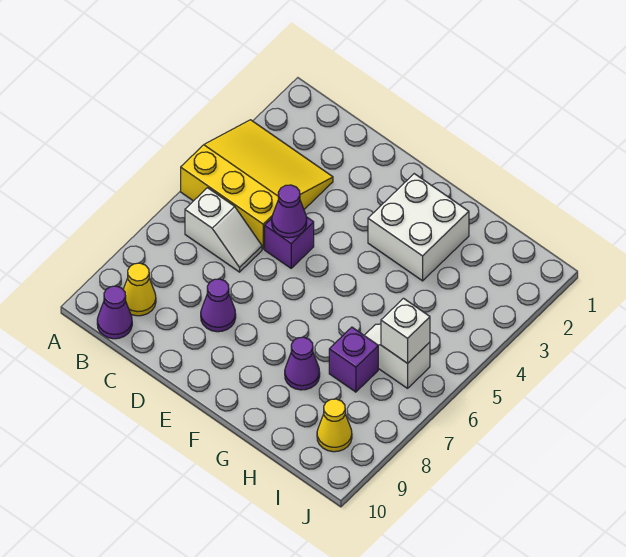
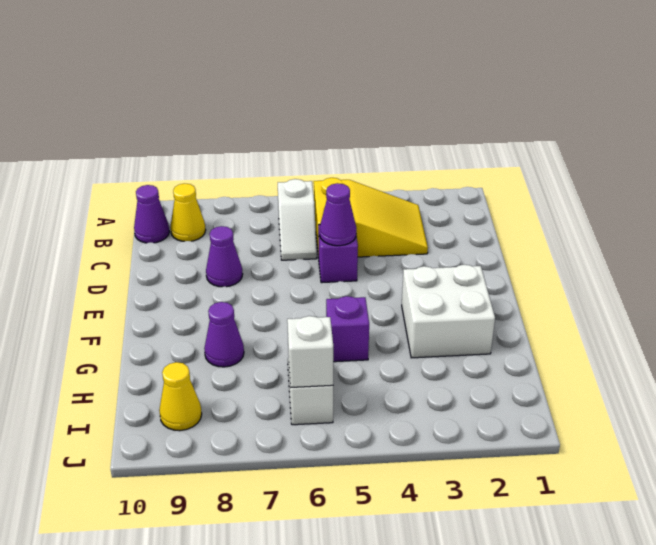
yellow 3x3 slope [181,120,333,249] -> yellow 2x3 slope [314,178,428,258]
purple 1x1 brick [329,327,378,392] -> purple 1x1 brick moved to [326,296,369,362]

